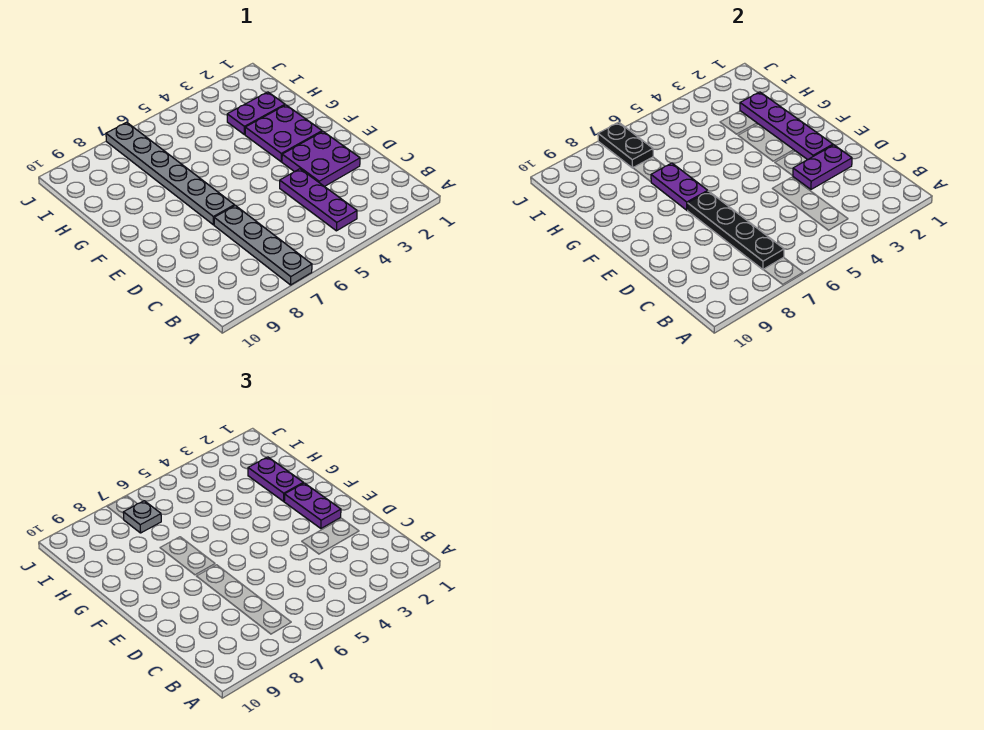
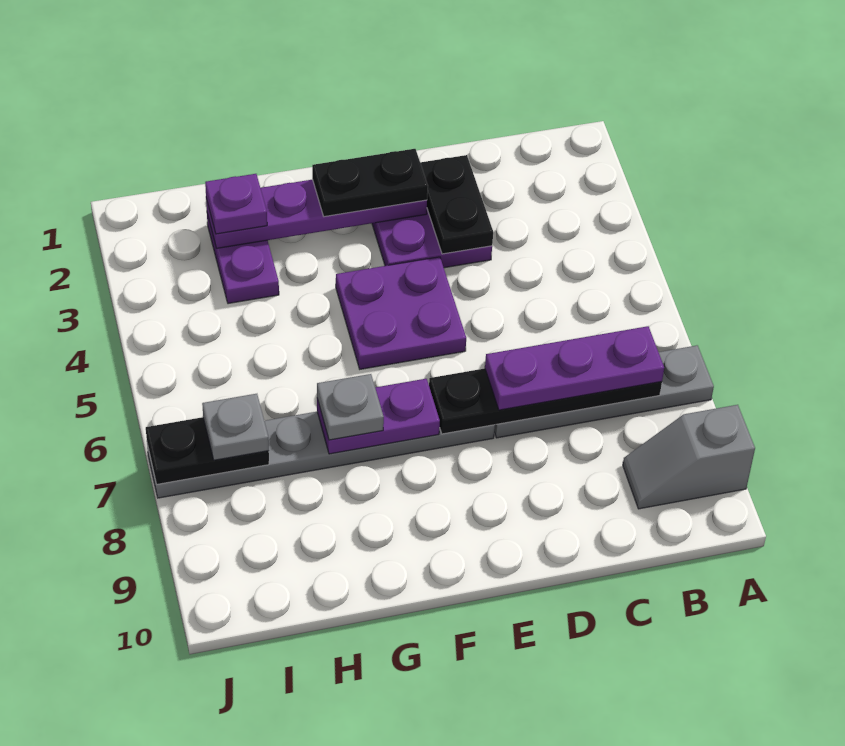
none -> grey 1x2 slope [623,405,755,509]
purple 1x3 plate [280,169,357,231] -> purple 1x3 plate moved to [485,326,664,410]
purple 1x2 plate [793,145,852,189] -> black 1x2 plate [420,155,493,254]
purple 1x2 plate [284,483,341,528] -> black 1x2 plate [312,149,428,217]
purple 2x2 plate [245,105,322,162] -> purple 2x2 plate moved to [336,257,466,369]
purple 1x2 plate [248,457,303,501] -> purple 1x1 plate [205,174,267,234]
none -> grey 1x1 plate [317,374,384,440]

